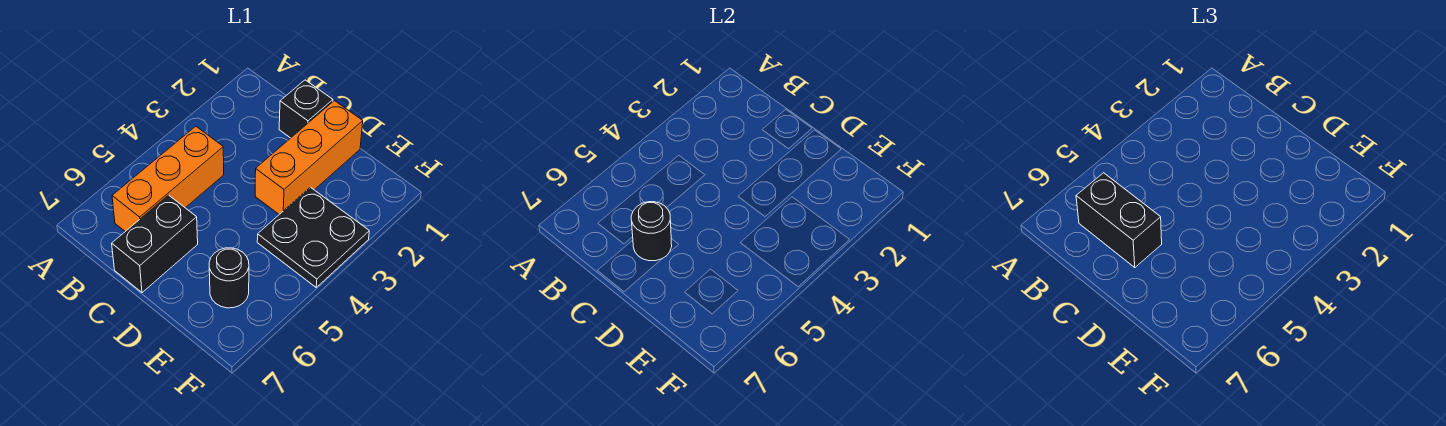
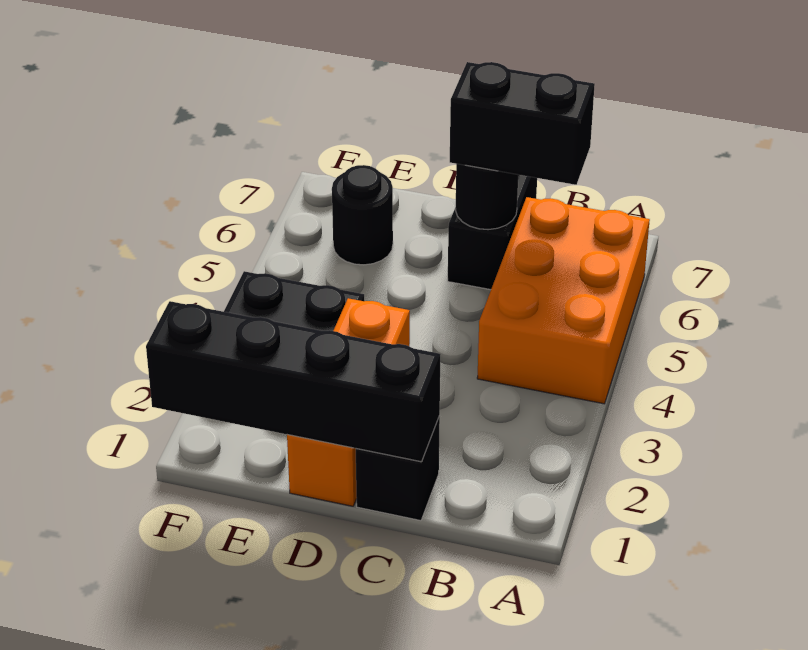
orange 1x3 brick [112,126,224,231] -> orange 2x3 brick [477,197,650,404]
none -> black 1x4 brick [146,301,440,462]

